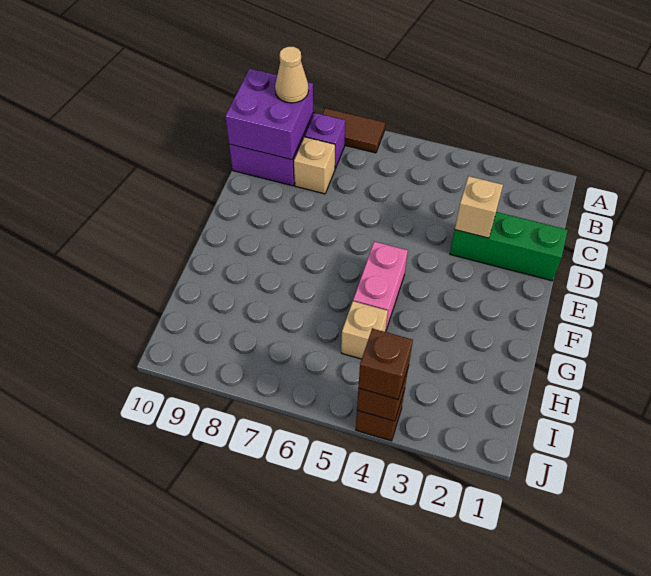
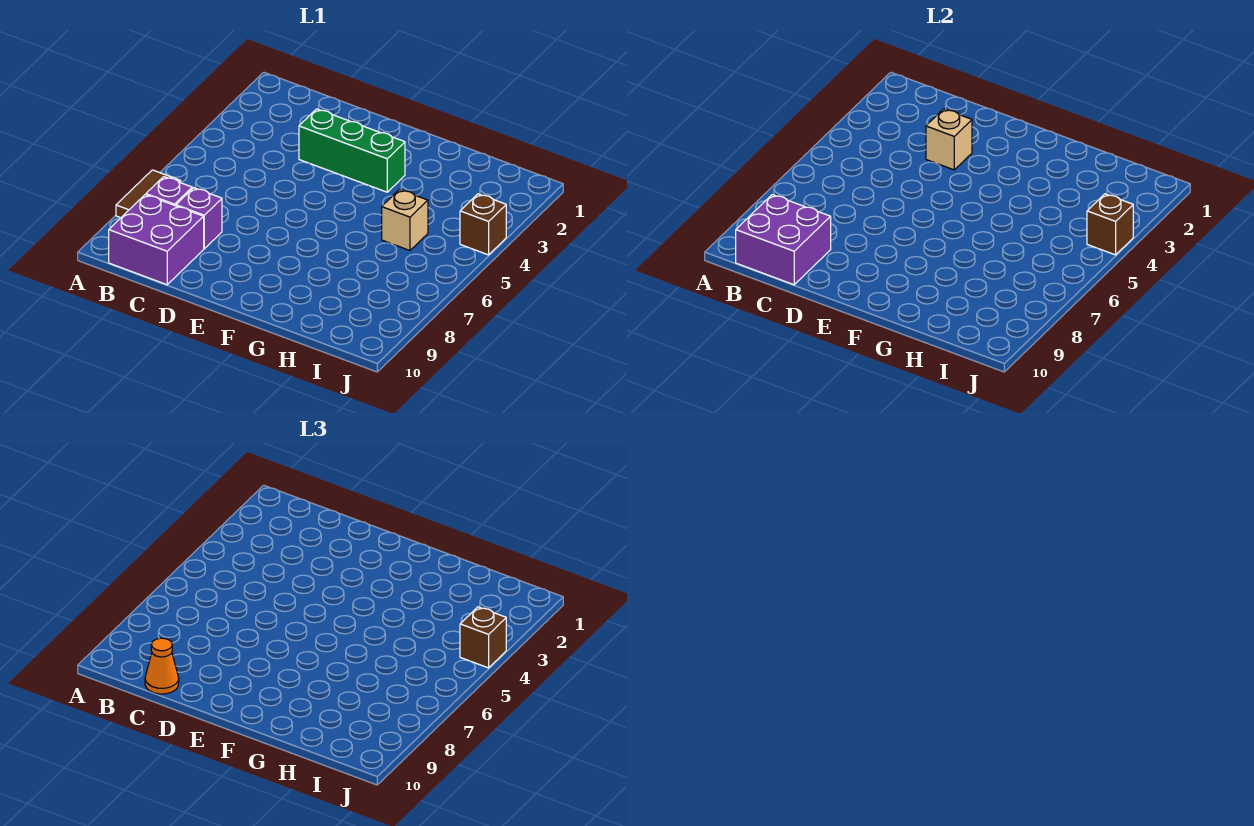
tan 1x1 cone [275,47,309,103] -> none
tan 1x1 brick [294,137,335,194] -> purple 1x1 brick [176,188,222,249]
none -> orange 1x1 cone [145,638,179,694]
green 1x3 brick [450,212,568,281] -> green 1x3 brick turned to [299,109,405,192]
pink 1x2 brick [353,242,408,330] -> none

